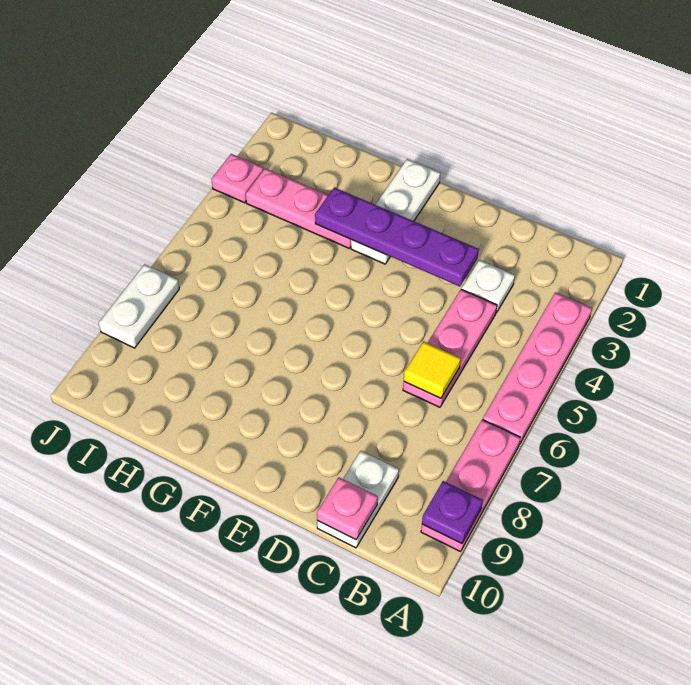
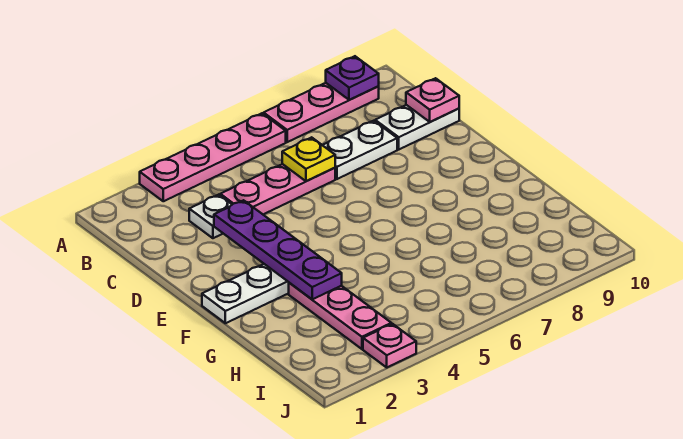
yellow 1x1 tile [404,341,461,398] -> yellow 1x1 plate [282,137,335,181]
white 1x2 plate [99,264,179,348] -> white 1x2 plate moved to [323,121,397,179]

